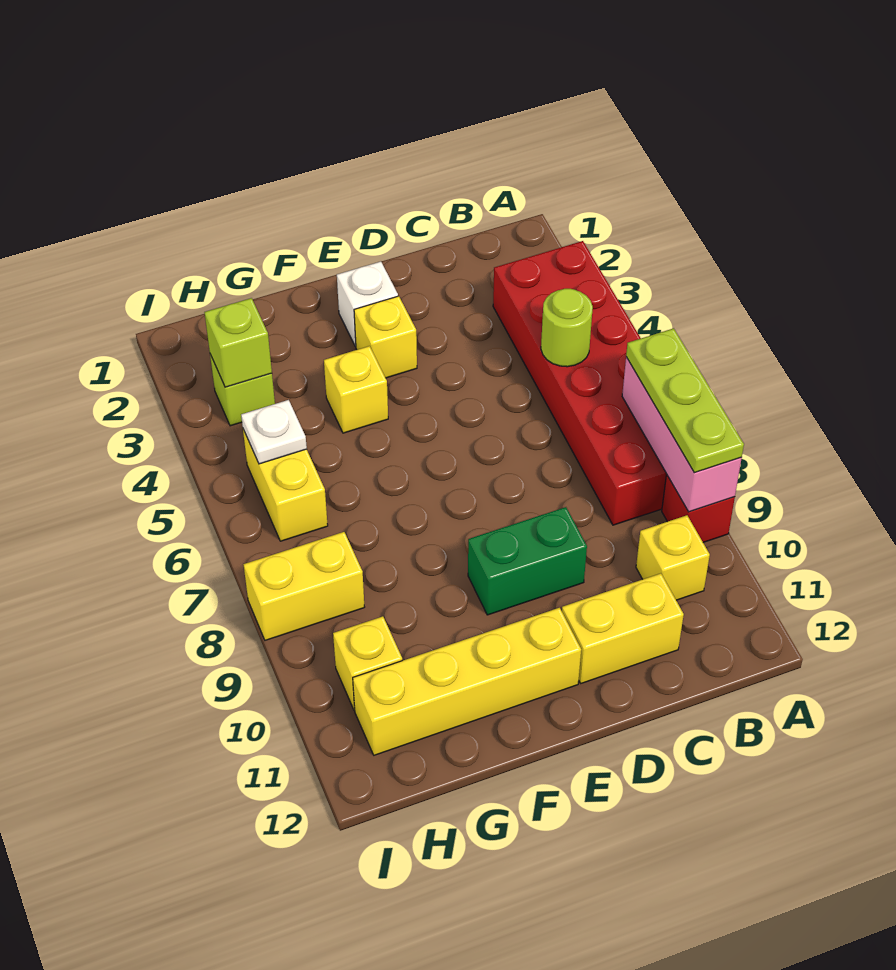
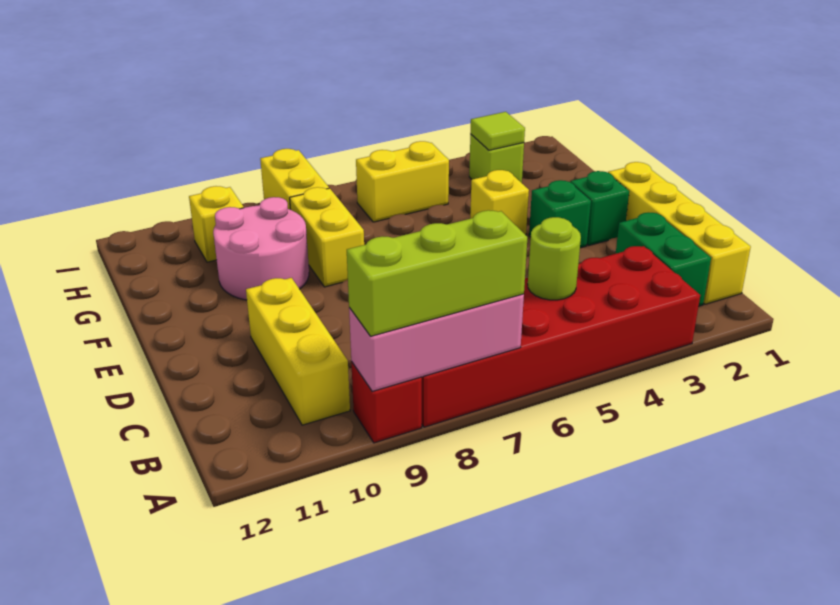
lime 1x3 plate [626,328,744,473] -> lime 1x3 brick [347,210,527,336]
yellow 1x1 brick [636,515,710,600] -> yellow 1x3 brick [246,278,350,425]
yellow 1x2 brick [562,573,684,683] -> yellow 1x2 brick moved to [290,187,364,287]
green 1x2 brick [468,507,587,615] -> green 1x2 brick moved to [616,212,711,306]
white 1x1 brick [337,262,398,346] -> green 1x1 brick [570,171,629,246]
yellow 1x1 brick [354,296,417,378] -> green 1x1 brick [529,180,591,248]
yellow 1x4 brick [353,608,581,755] -> yellow 1x4 brick moved to [608,162,751,304]
none -> pink 2x2 round brick [213,197,309,300]
lime 1x1 brick [204,298,272,387] -> lime 1x1 tile [470,112,525,150]
white 1x1 plate [241,400,307,464] -> none

